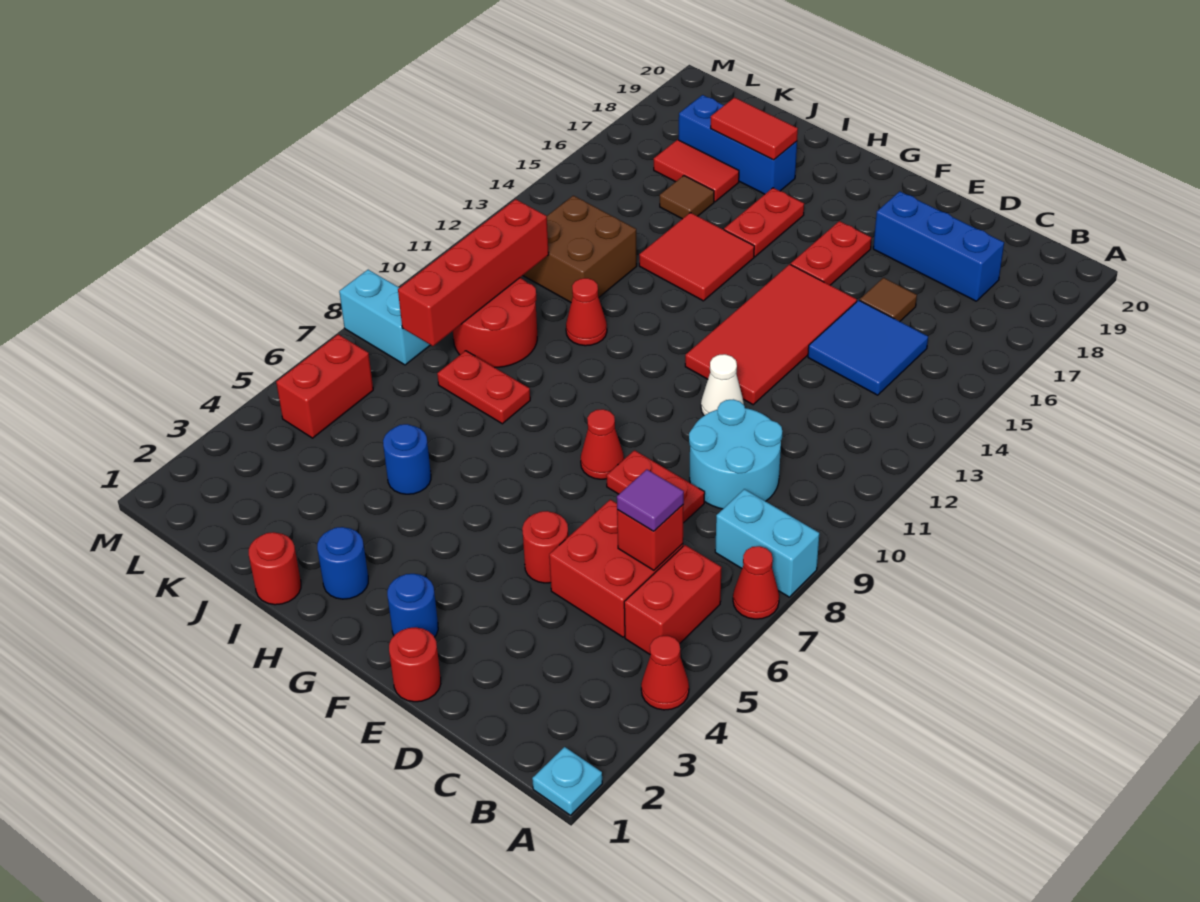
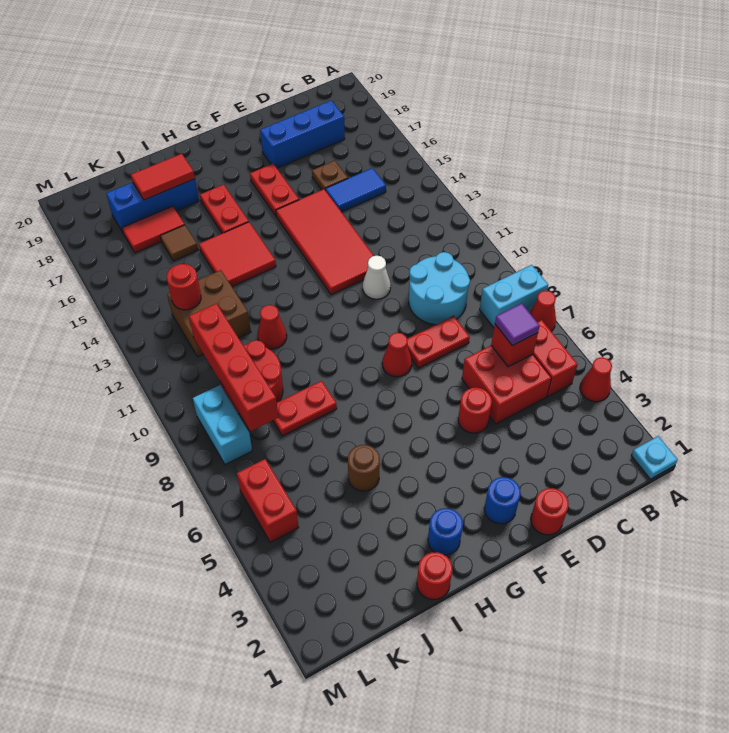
blue 2x2 tile [808,300,928,395] -> blue 1x2 tile [325,168,386,212]
brown 1x1 tile [860,278,917,321] -> brown 1x1 plate [312,161,348,190]
blue 1x1 round brick [383,424,431,494] -> brown 1x1 round brick [348,445,380,491]
none -> red 1x1 round brick [167,264,201,310]
cyan 1x2 brick [339,270,430,365] -> cyan 1x2 brick turned to [193,385,252,465]

